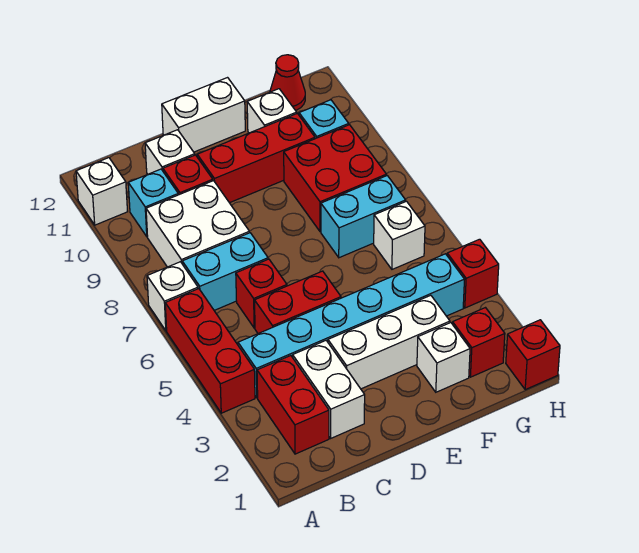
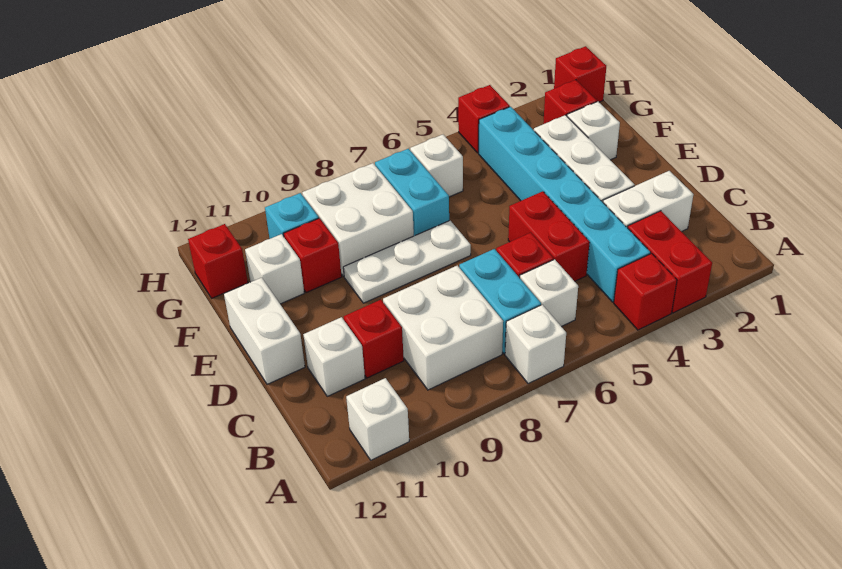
red 1x3 brick [165,289,255,413] -> red 1x1 brick [614,253,677,330]
red 1x2 brick [257,356,329,454] -> red 1x2 brick turned to [628,211,712,313]
none -> white 1x1 brick [520,259,578,327]
cyan 1x1 brick [128,169,178,237] -> none
red 1x3 brick [197,113,315,203] -> red 1x1 brick [284,218,342,293]
none -> white 1x3 plate [343,220,471,303]
red 2x2 brick [284,125,386,232] -> white 2x2 brick [302,163,414,276]
red 1x1 cone [270,55,305,111] -> red 1x1 brick [188,224,248,298]

